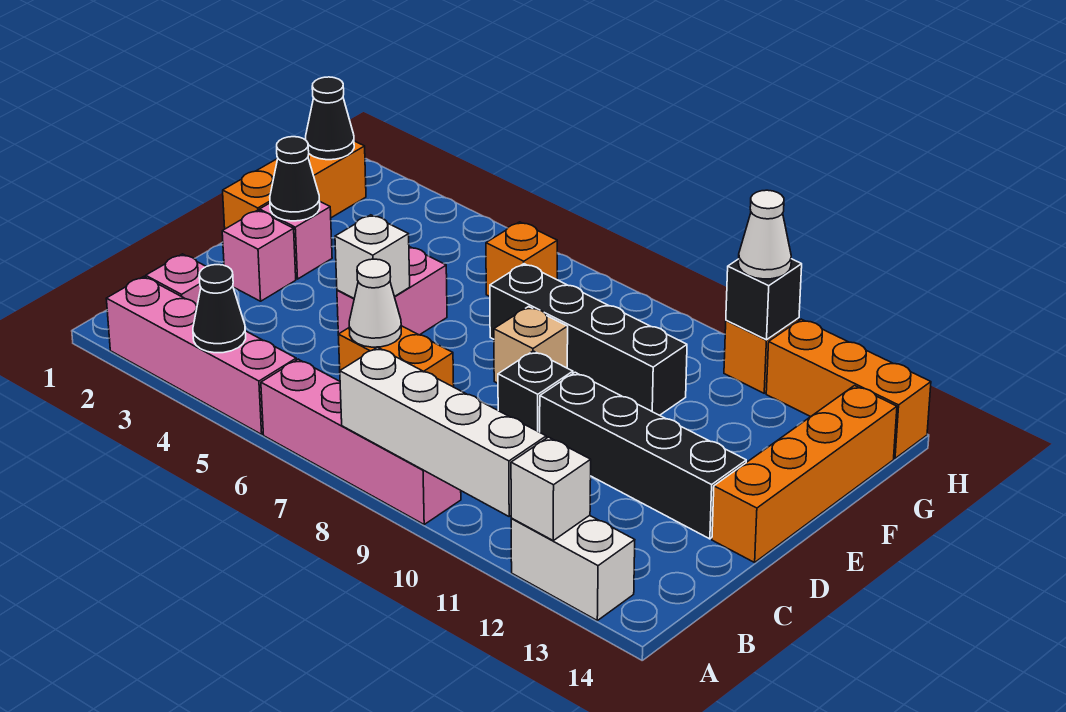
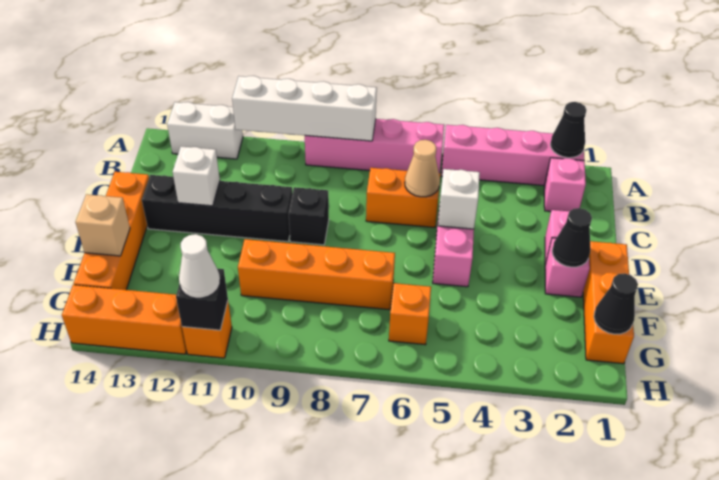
black 1x1 cone [193,265,246,353] -> black 1x1 cone moved to [550,102,586,158]
white 1x1 brick [511,437,591,540] -> white 1x1 brick moved to [173,147,220,206]
white 1x1 cone [349,259,401,347] -> tan 1x1 cone [405,140,440,197]
tan 1x1 brick [494,307,568,383] -> tan 1x1 brick moved to [75,194,130,256]
black 1x4 brick [490,264,687,415] -> orange 1x4 brick [238,239,395,310]

